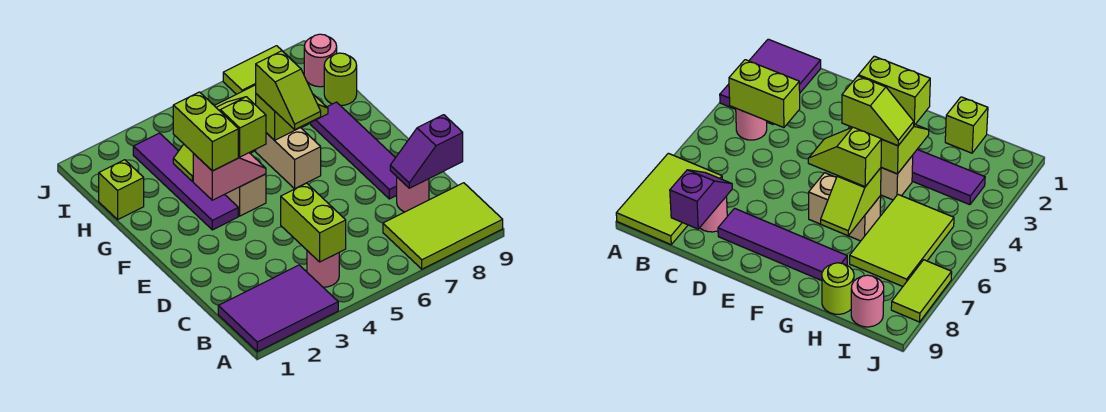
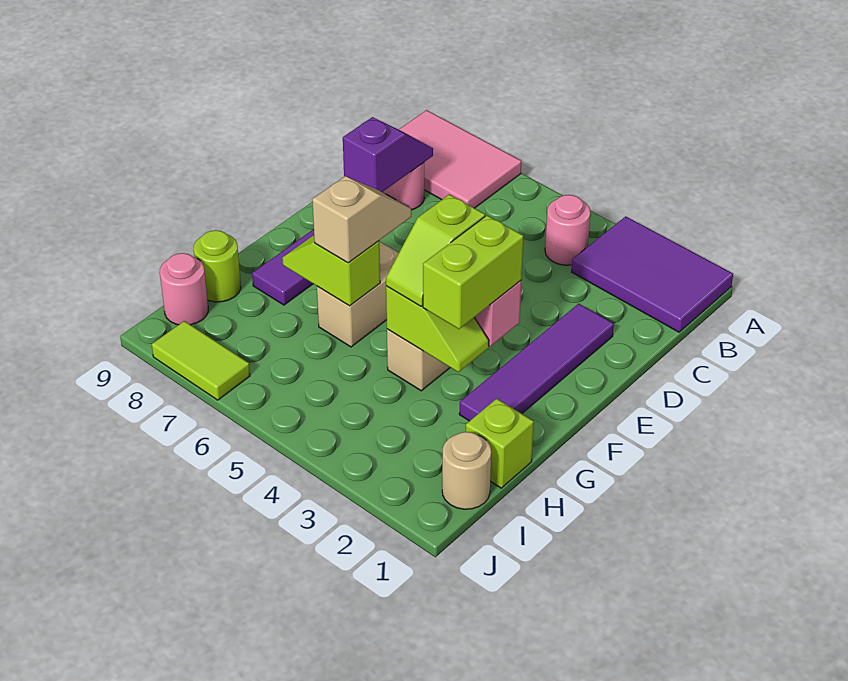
lime 2x3 tile [383,183,503,269] -> pink 2x3 tile [399,110,521,208]
lime 1x2 brick [281,183,346,262] -> none
purple 1x2 slope [390,115,463,188] -> purple 1x2 slope turned to [343,117,433,192]
purple 1x4 tile [133,133,238,230] -> purple 1x4 tile moved to [459,304,614,421]
lime 1x2 slope [256,51,321,129] -> tan 1x2 slope [312,176,411,263]
lime 2x3 tile [850,195,954,286] -> none
none -> tan 1x1 round brick [442,432,491,509]

